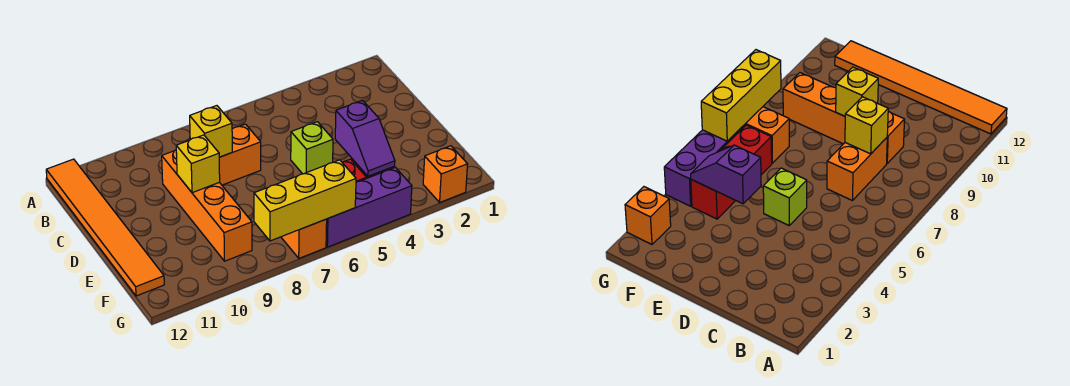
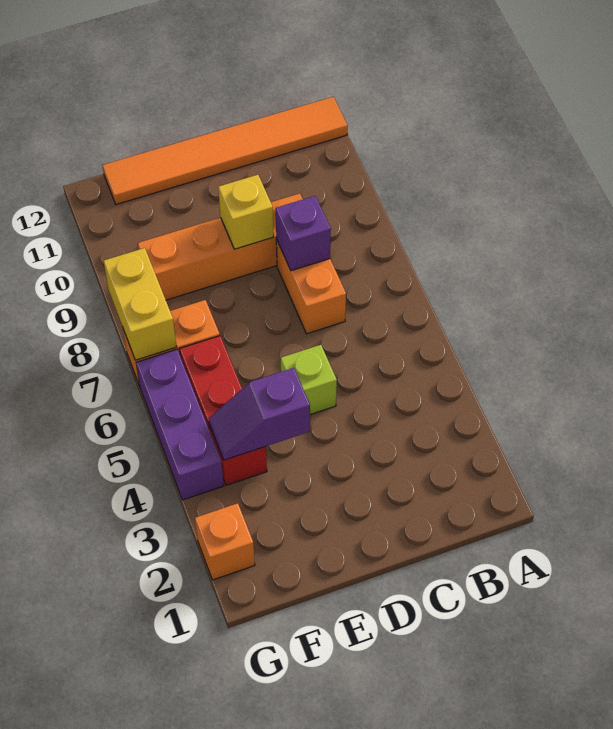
yellow 1x1 brick [190,106,232,157] -> purple 1x1 brick [276,196,331,271]
yellow 1x3 brick [254,160,356,241] -> yellow 1x2 brick [104,248,177,360]

